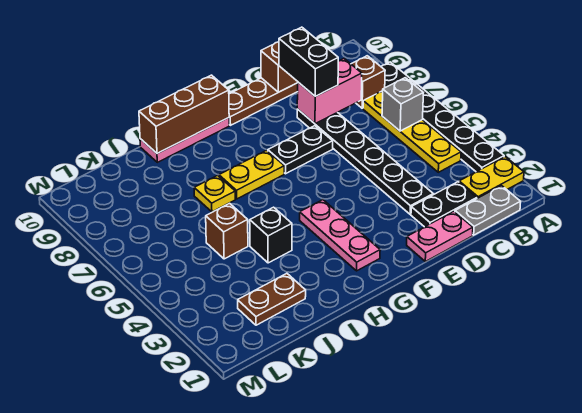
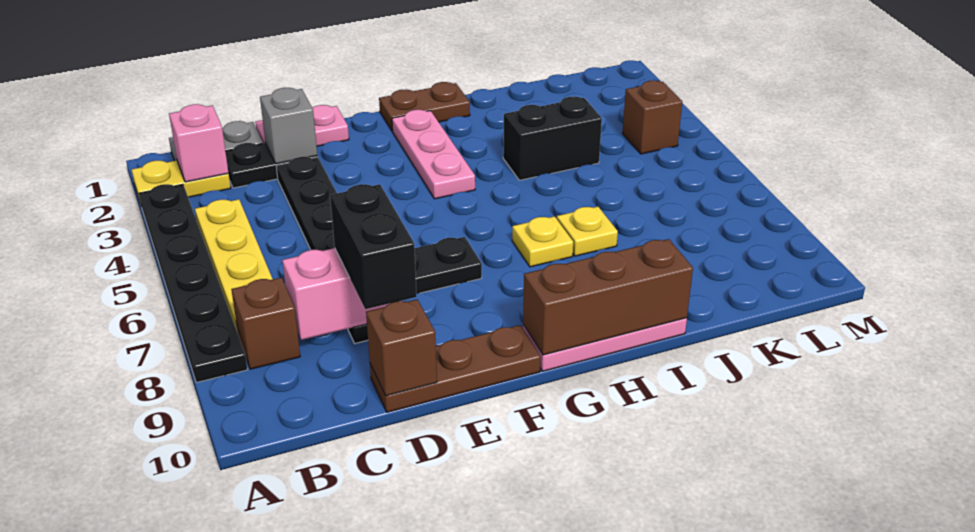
none -> pink 1x1 brick [169,104,228,182]
grey 1x1 brick [382,78,423,131] -> grey 1x1 brick moved to [260,88,317,164]
yellow 1x2 plate [219,150,284,199] -> yellow 1x1 plate [512,216,573,267]
black 1x1 brick [250,207,292,263] -> black 1x2 brick [503,97,602,180]
brown 1x2 plate [238,273,306,325] -> brown 1x2 plate moved to [379,82,470,131]
brown 1x1 brick [206,203,248,259] -> brown 1x1 brick moved to [622,81,682,154]

